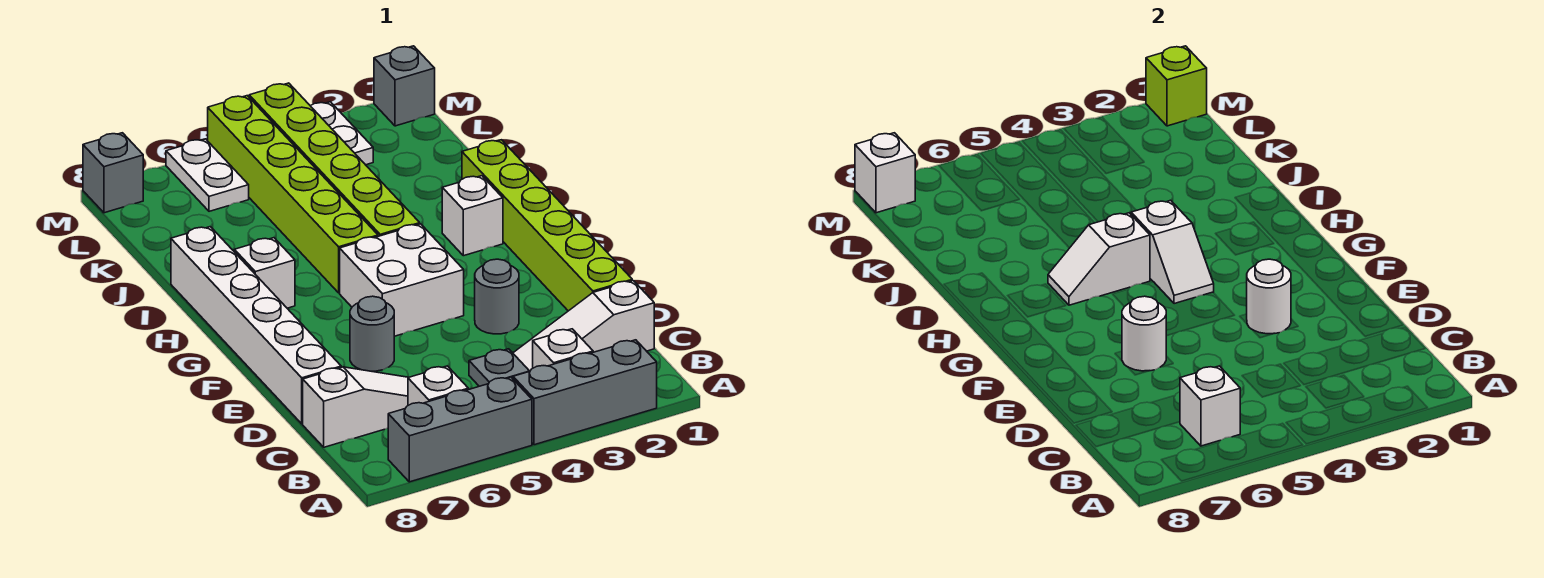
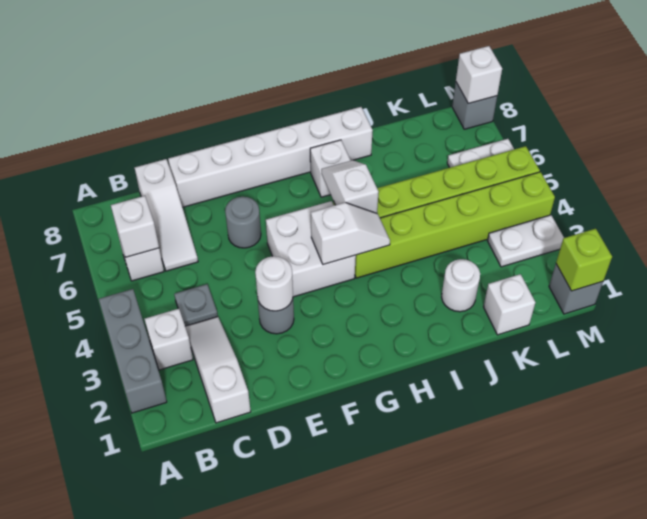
grey 1x3 brick [388,377,532,482] -> none
lime 1x6 brick [462,140,632,311] -> none
white 1x1 round brick [1122,296,1166,371] -> white 1x1 round brick moved to [442,259,480,312]
white 1x2 slope [1131,200,1214,304] -> white 1x2 slope turned to [311,203,390,265]
white 1x1 brick [442,176,503,256] -> white 1x1 brick moved to [483,274,535,335]

